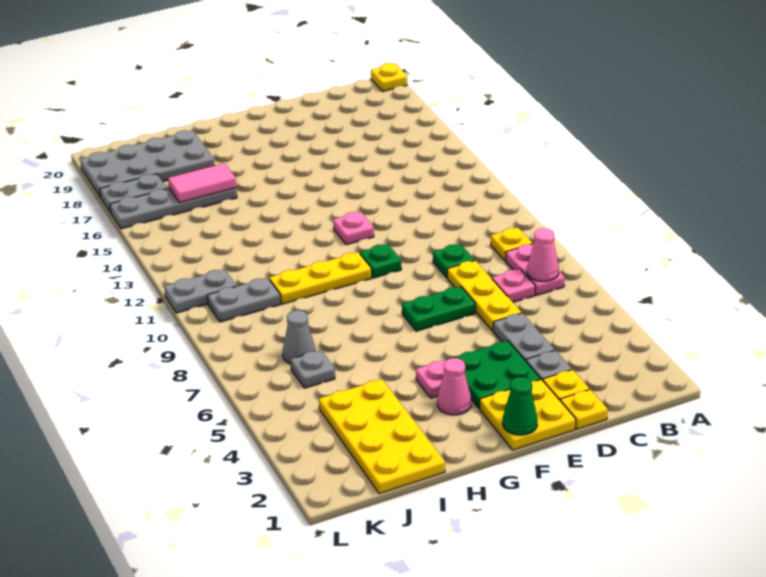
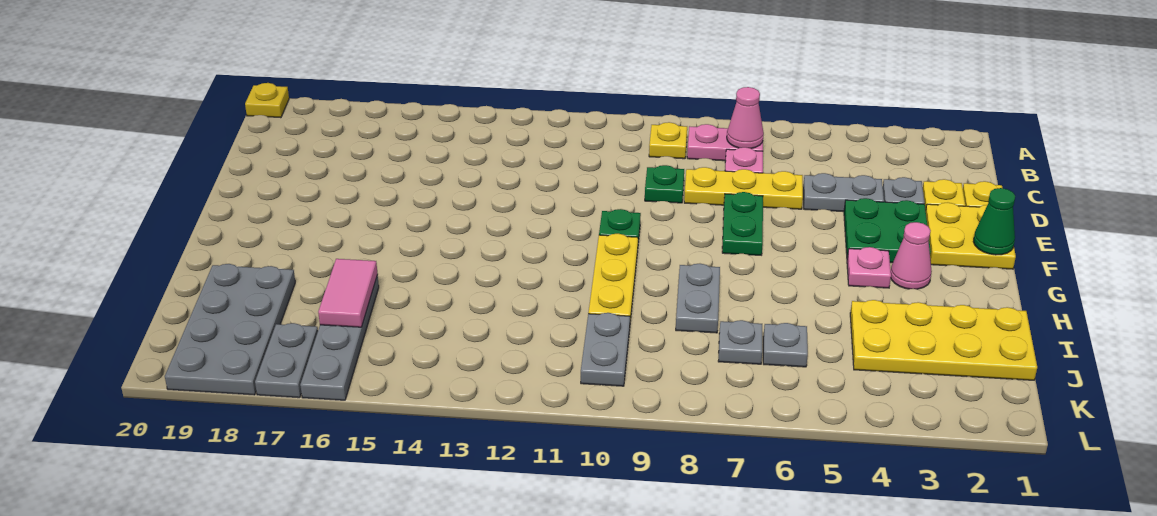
pink 1x1 plate [333,212,374,245] -> none
grey 1x1 cone [283,310,316,364] -> grey 1x1 plate [718,320,762,364]
grey 1x2 plate [164,269,236,313] -> grey 1x2 plate moved to [676,264,720,333]

